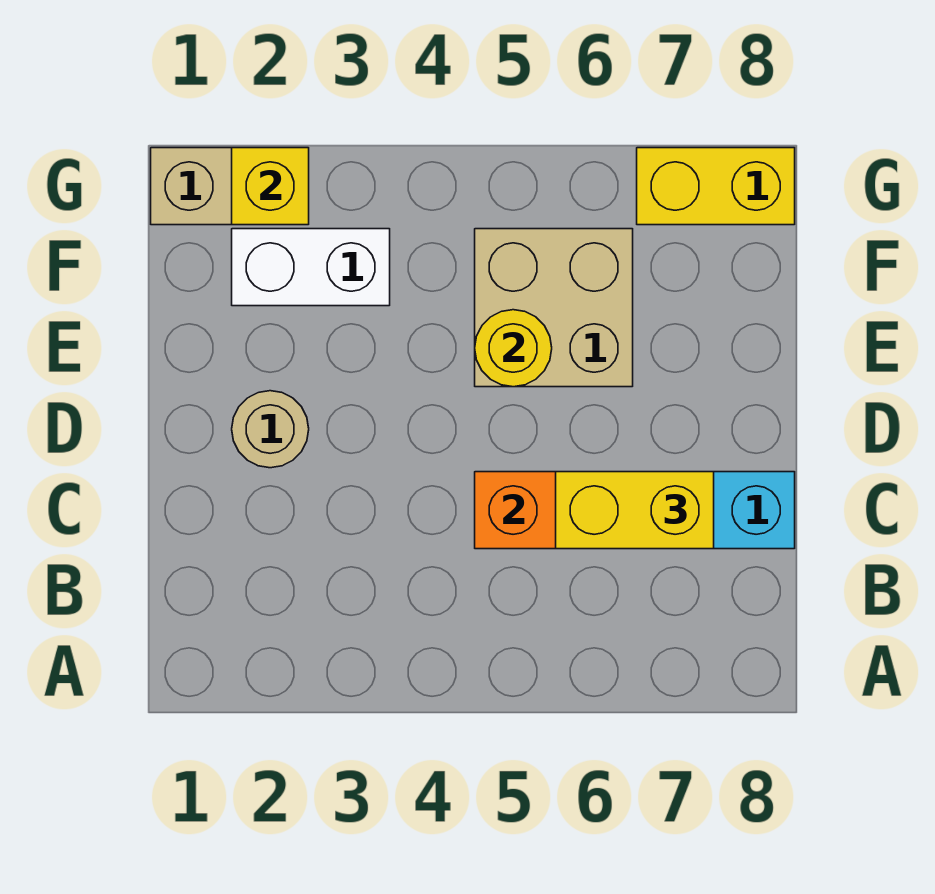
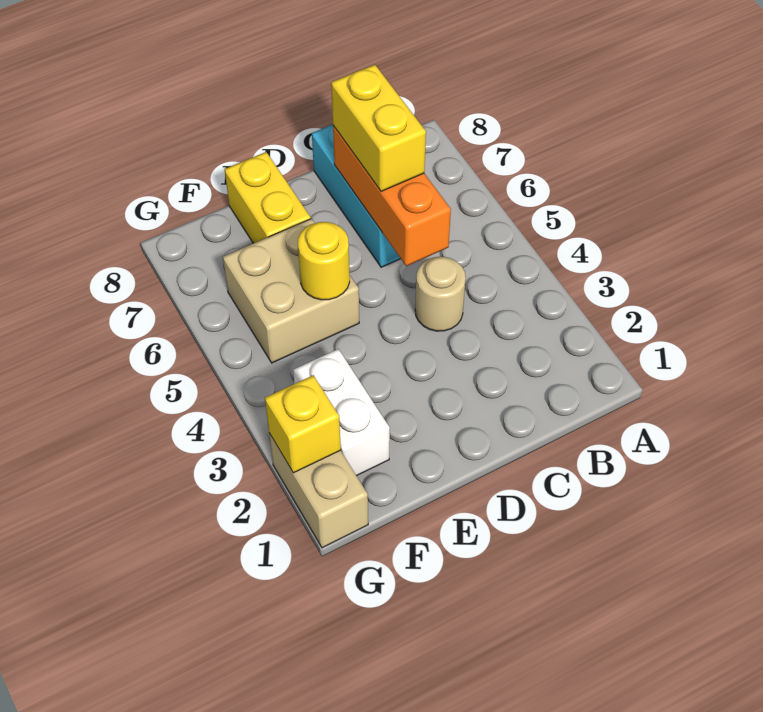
tan 1x1 round brick [232,391,309,468] -> tan 1x1 round brick moved to [415,257,466,331]
yellow 1x2 brick [637,148,795,225] -> yellow 1x2 brick moved to [225,152,311,243]

